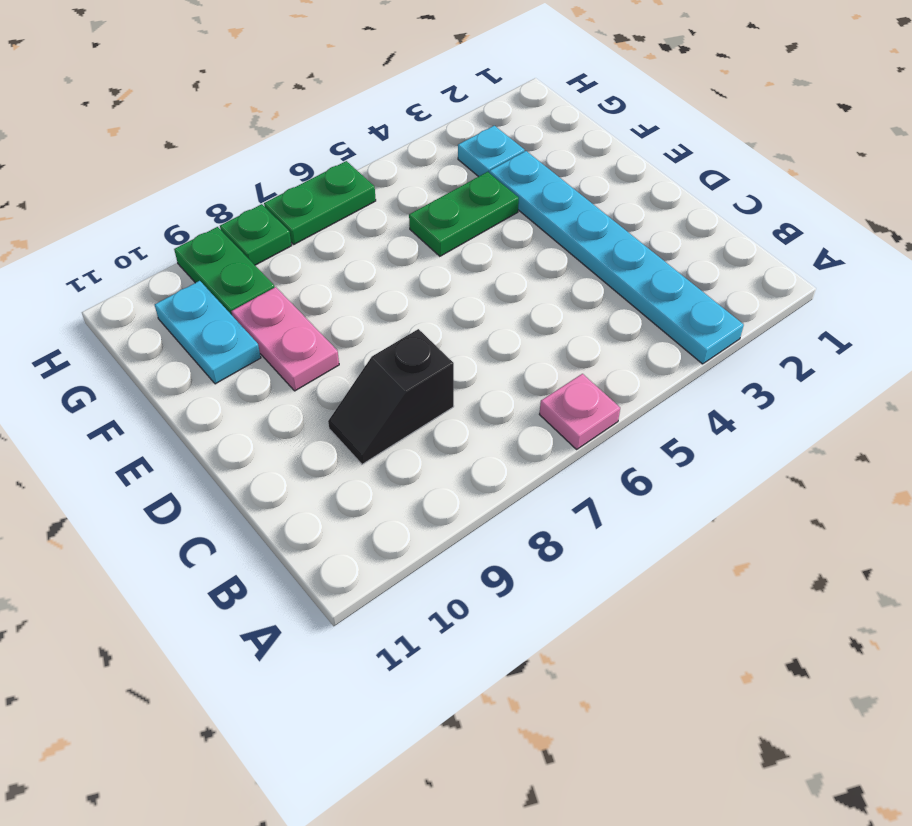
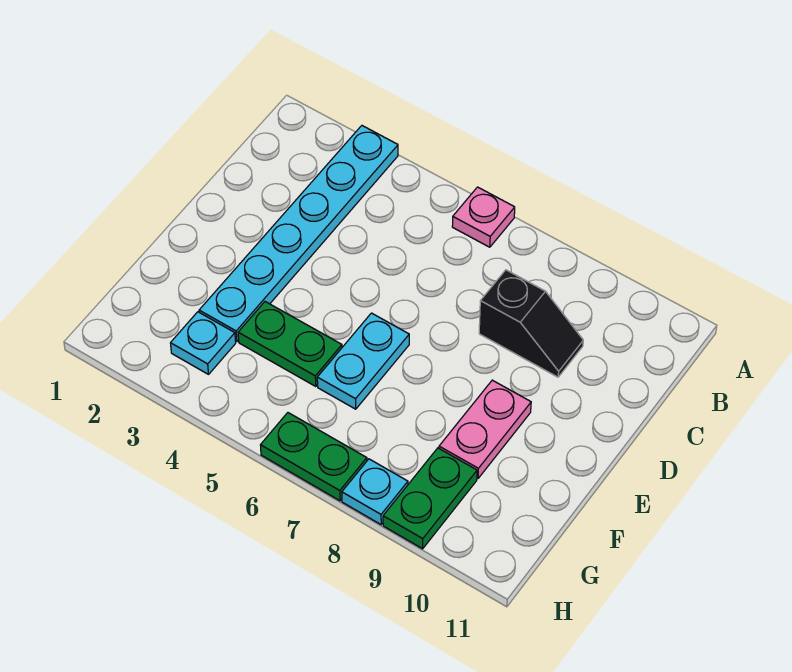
cyan 1x2 plate [155,281,261,384] -> cyan 1x2 plate moved to [317,313,409,409]
green 1x1 plate [220,204,292,265] -> cyan 1x1 plate [342,459,408,524]

